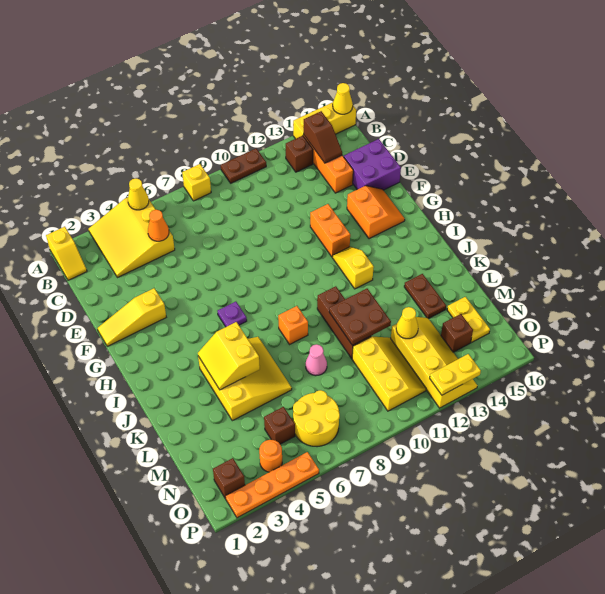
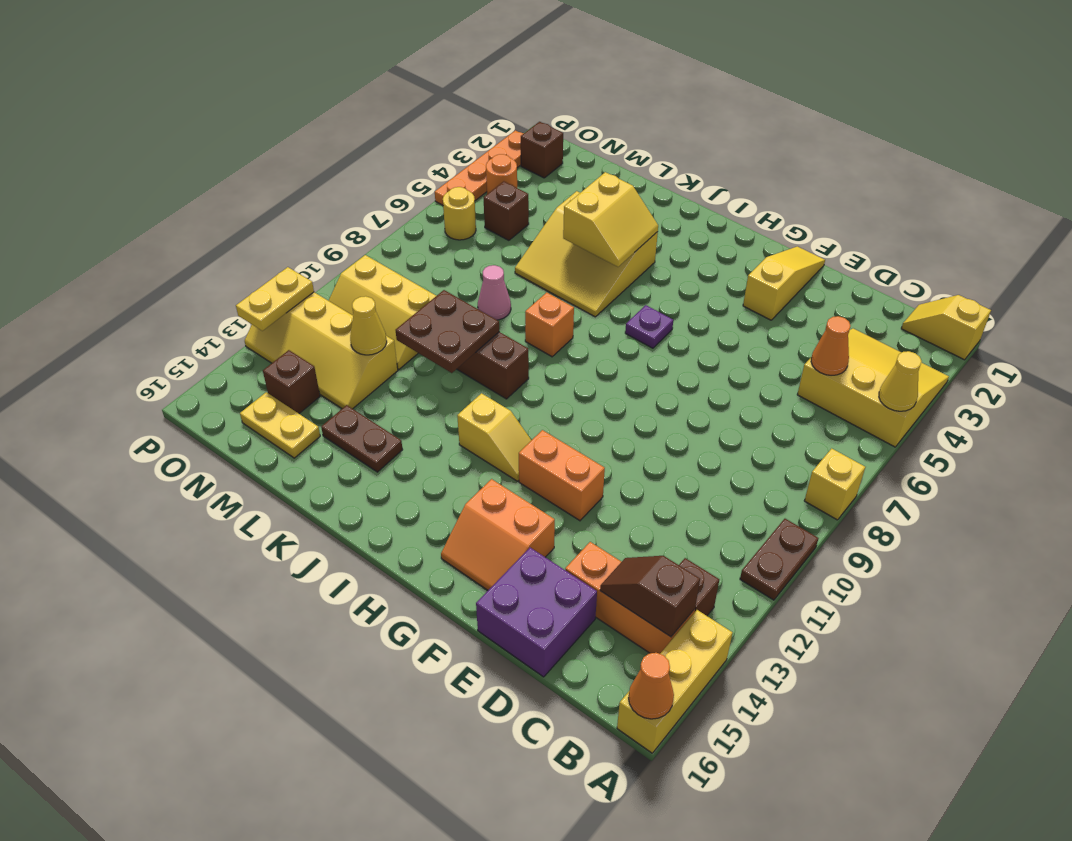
yellow 1x1 cone [333,83,353,114] -> orange 1x1 cone [629,653,674,719]
yellow 2x2 slope [198,322,260,390] -> yellow 2x2 slope turned to [563,172,658,267]
yellow 2x2 round brick [293,390,340,447] -> yellow 1x1 round brick [443,187,476,240]

